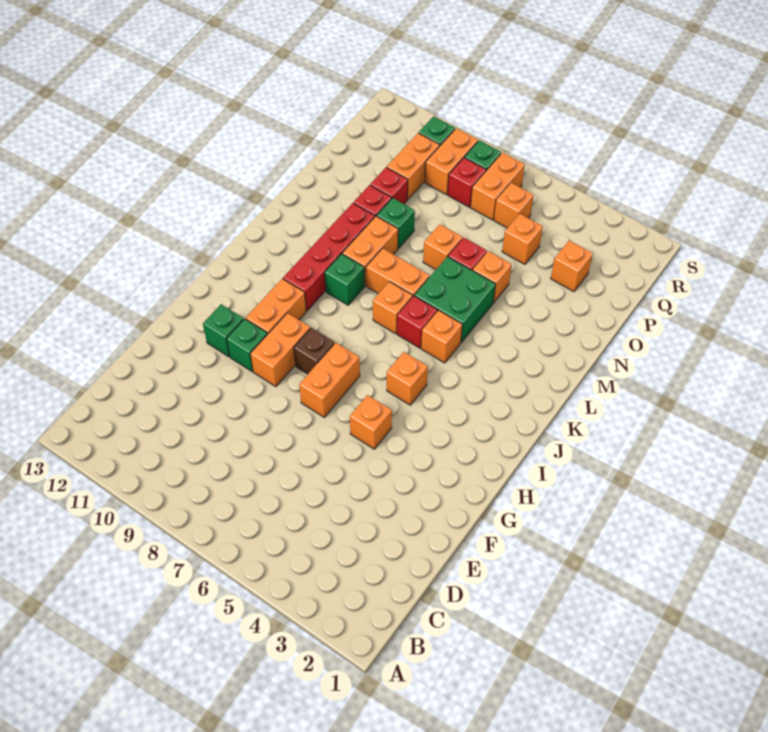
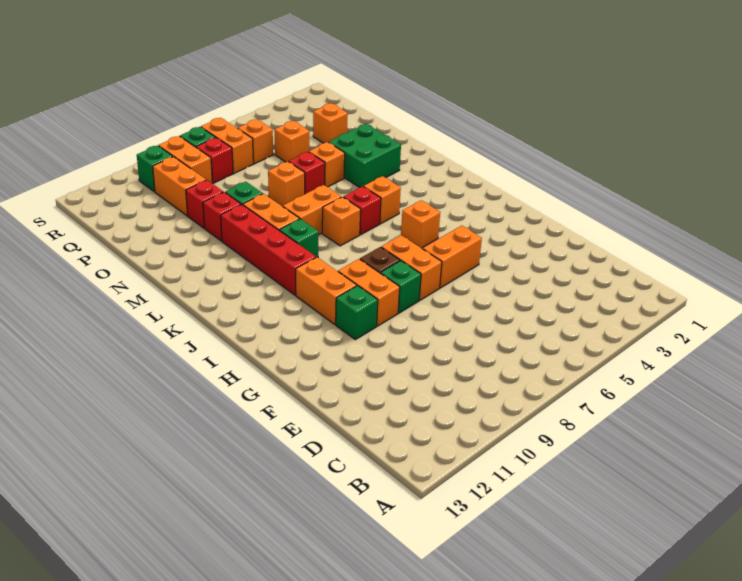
orange 1x1 brick [350,395,392,449] -> orange 1x2 brick [423,226,482,288]
green 1x1 brick [203,304,244,357] -> green 1x1 brick moved to [381,261,421,313]
green 2x2 brick [415,257,496,342] -> green 2x2 brick moved to [329,124,401,188]

